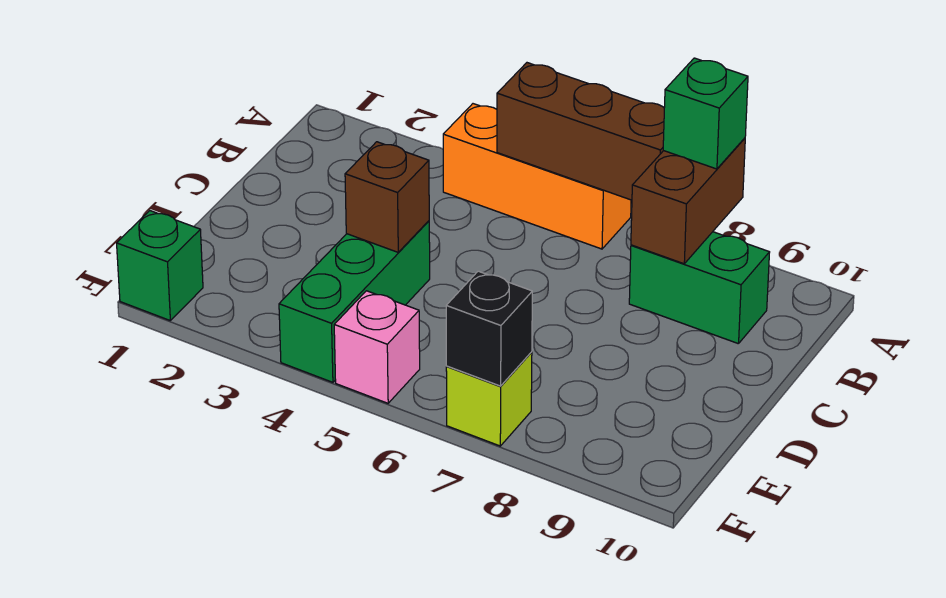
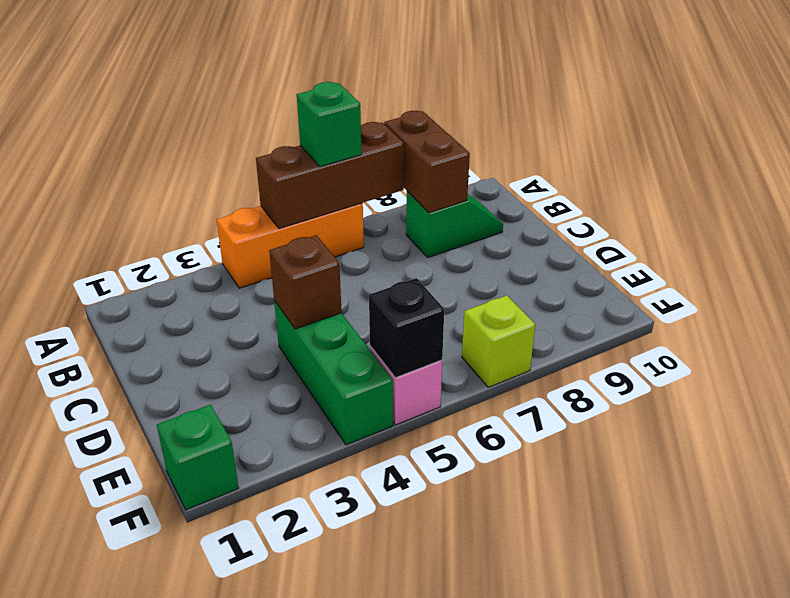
green 1x1 brick [663,58,748,169] -> green 1x1 brick moved to [297,82,362,167]
green 1x2 brick [629,232,770,344] -> green 1x2 slope [406,191,503,258]
black 1x1 brick [446,271,532,386] -> black 1x1 brick moved to [369,278,444,378]

